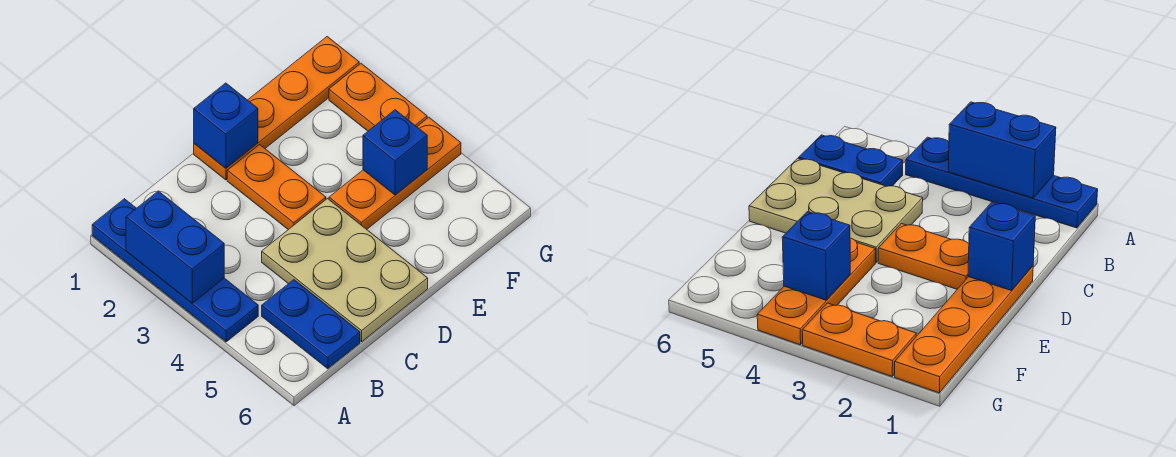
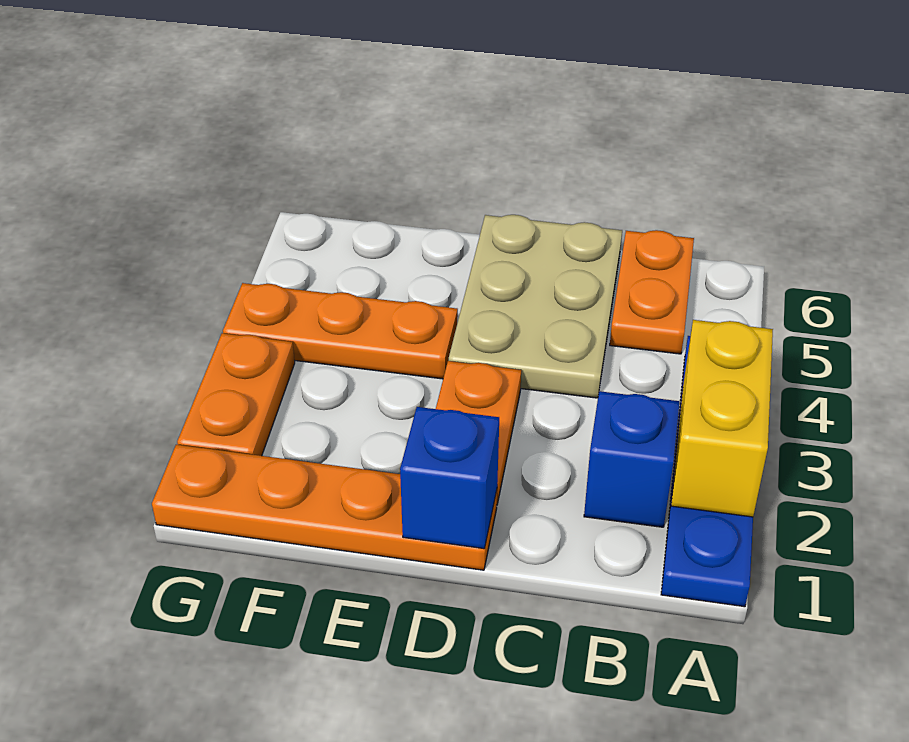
blue 1x2 brick [126,191,224,303] -> yellow 1x2 brick [671,320,773,517]
blue 1x2 plate [262,280,360,369] -> orange 1x2 plate [610,230,694,354]
blue 1x1 brick [363,110,427,195] -> blue 1x1 brick moved to [584,391,680,527]

